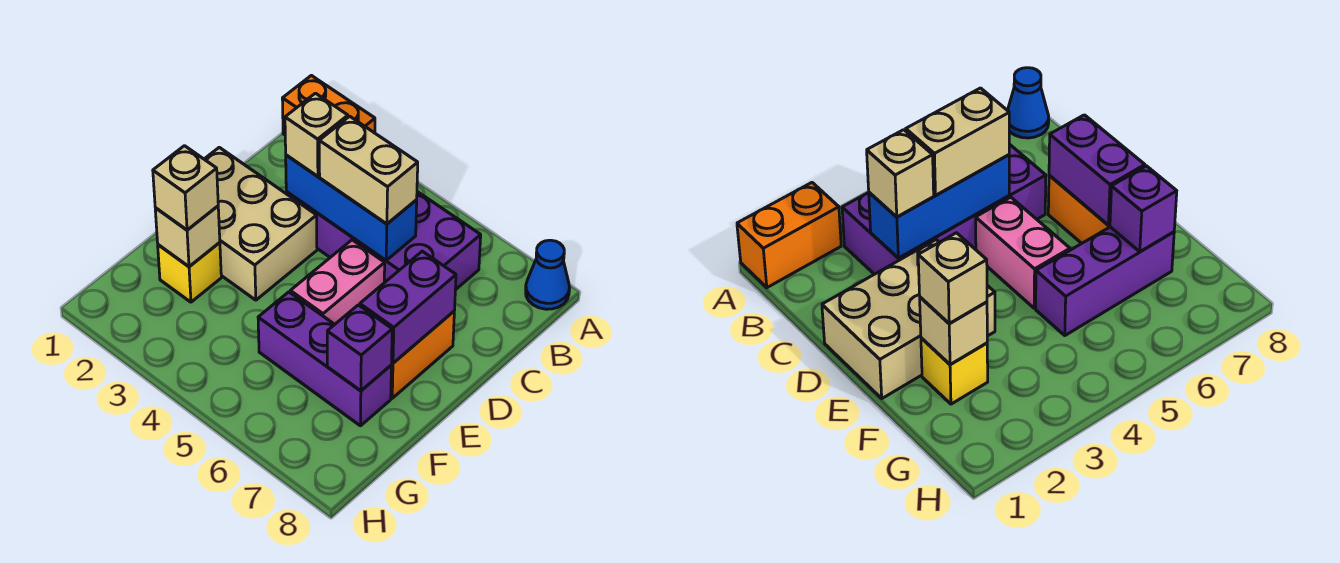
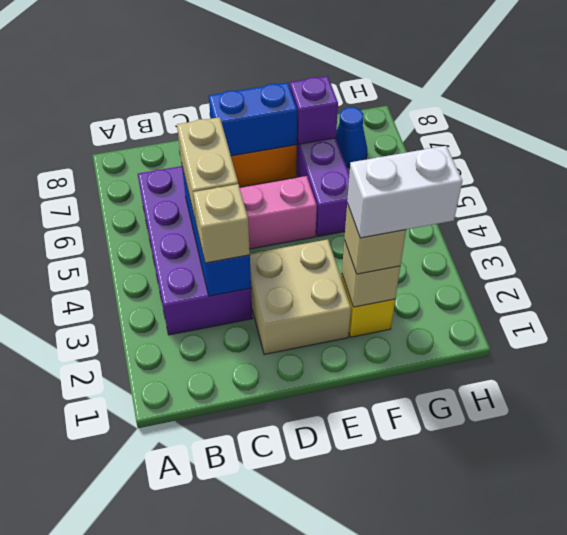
orange 1x2 brick [282,75,375,135] -> none
blue 1x1 cone [526,240,569,309] -> blue 1x1 cone moved to [336,107,367,168]
tan 2x3 brick [204,147,317,300] -> tan 2x2 brick [250,239,351,354]
purple 1x2 brick [360,251,456,363] -> blue 1x2 brick [209,83,297,156]
none -> white 1x2 brick [347,146,462,238]

